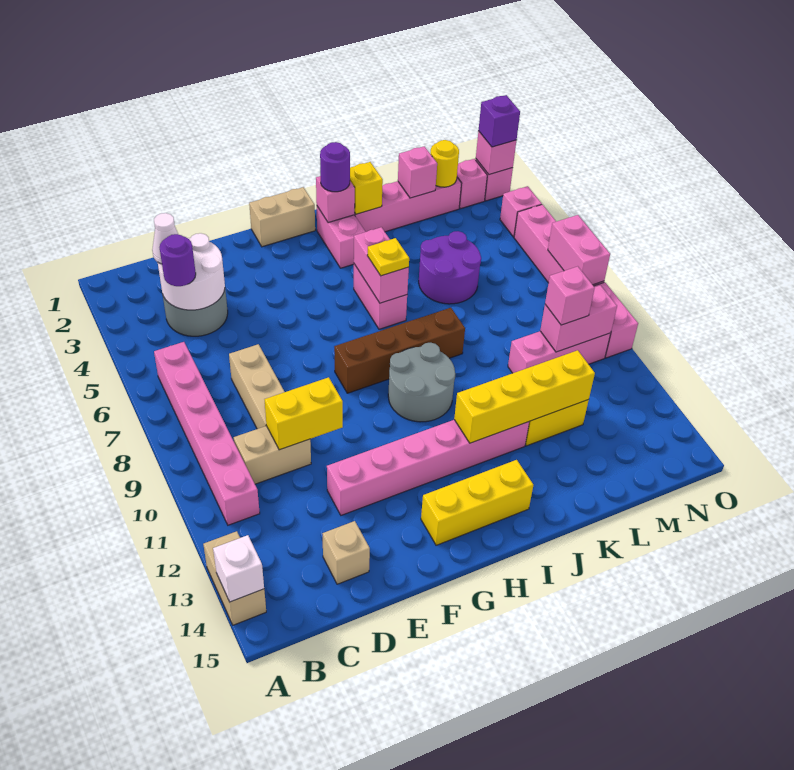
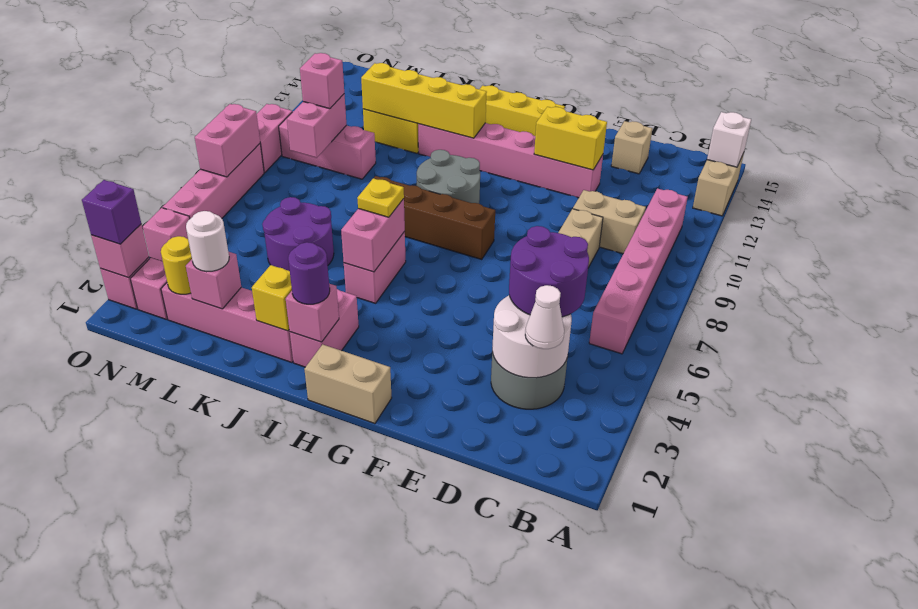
purple 1x1 round brick [160,234,196,286] -> purple 2x2 round brick [509,226,589,317]
yellow 1x2 brick [265,377,343,450] -> yellow 1x2 brick moved to [534,107,607,170]
none -> white 1x1 round brick [186,211,229,272]
pink 1x2 brick [540,285,617,352] -> pink 1x2 brick turned to [287,94,346,158]

